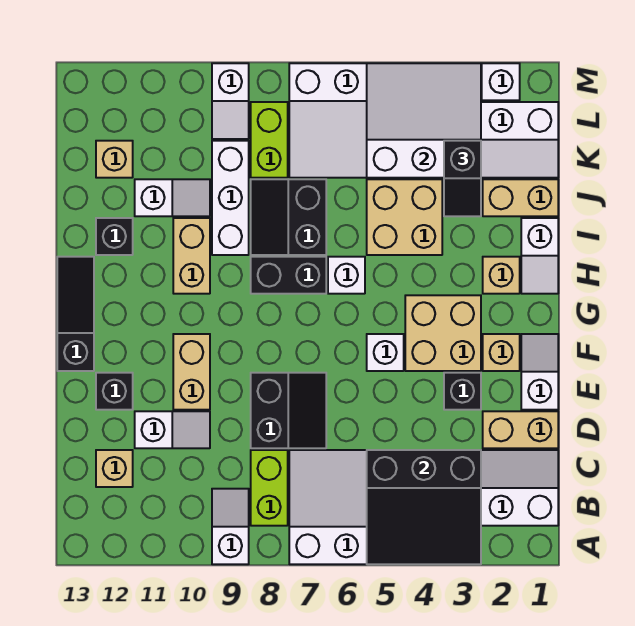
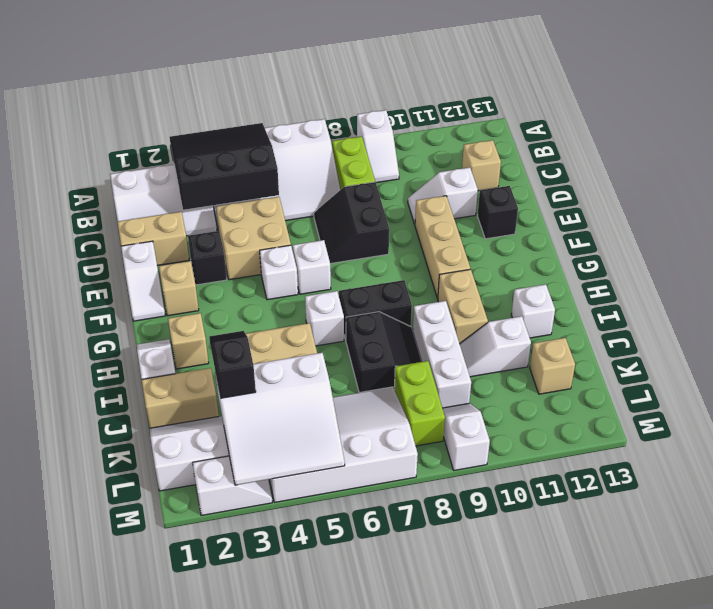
tan 1x2 brick [173,334,210,410] -> tan 1x3 brick [415,196,470,298]
tan 2x2 brick [405,295,481,371] -> tan 2x2 brick moved to [216,197,291,280]
none -> white 1x1 brick [293,240,331,294]
black 1x3 slope [57,257,94,371] -> none
black 1x1 brick [96,218,133,255] -> white 1x1 brick [511,284,555,338]

